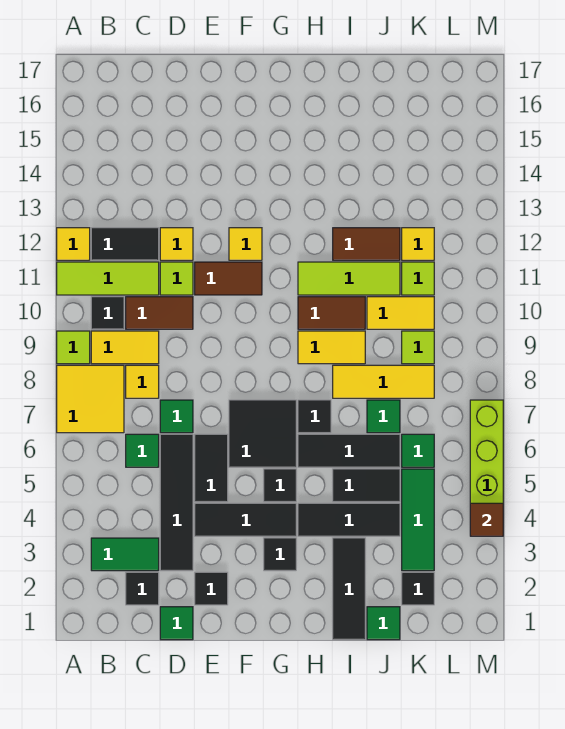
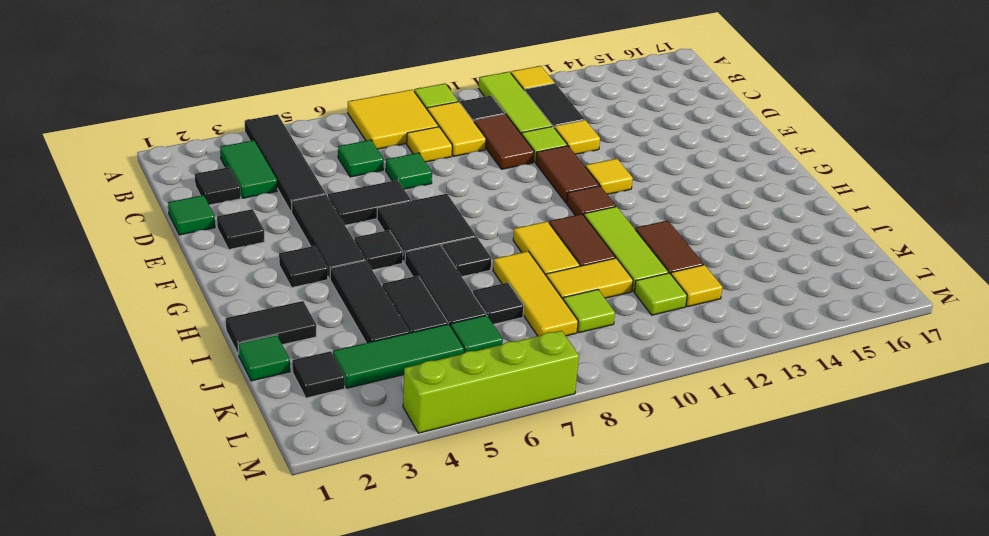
black 1x4 tile [160,434,193,571] -> black 1x4 tile turned to [245,114,326,212]
black 1x3 tile [333,538,365,640] -> black 1x2 tile [226,301,316,355]
green 1x1 tile [367,400,400,433] -> black 1x1 tile [473,283,524,324]
yellow 1x2 tile [367,297,434,329] -> yellow 1x2 tile turned to [546,258,633,299]
brown 1x1 tile [470,503,503,536] -> brown 1x1 tile moved to [567,186,616,215]

